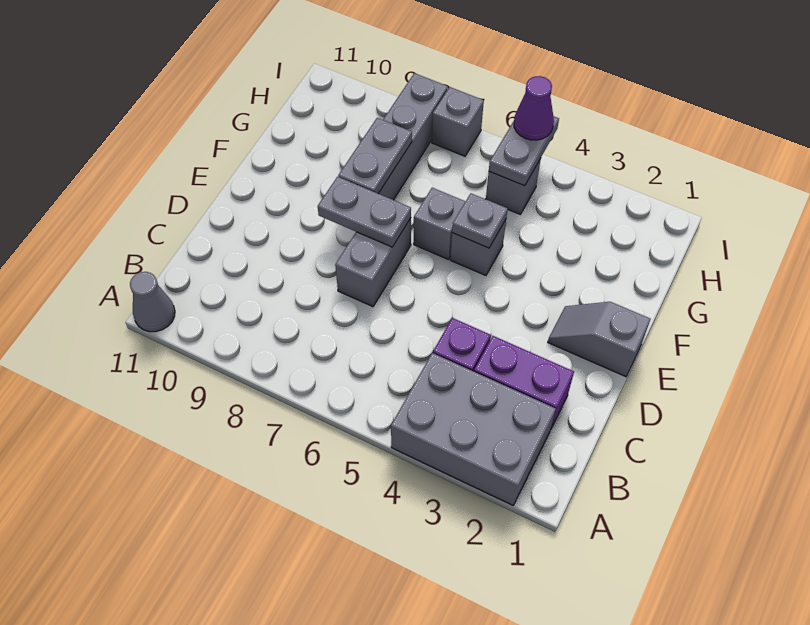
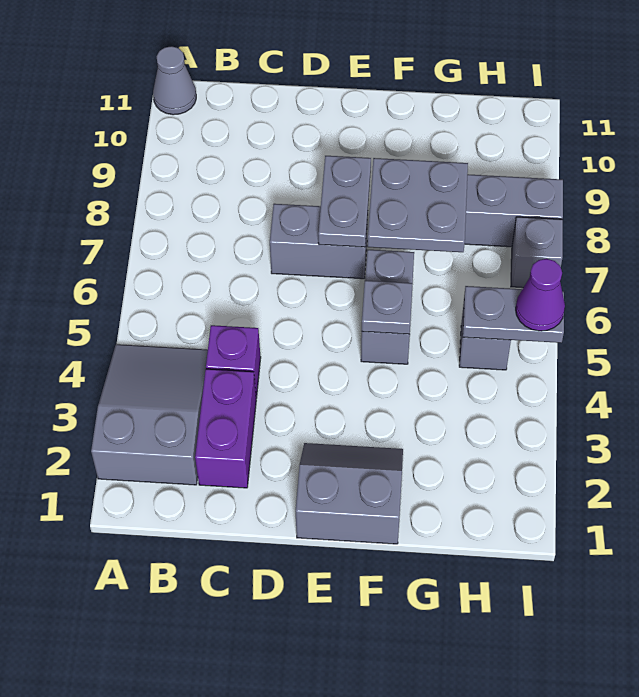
grey 2x3 brick [391,353,556,505] -> grey 2x3 slope [91,344,208,485]
grey 1x2 slope [548,302,650,377] -> grey 2x2 slope [296,443,403,544]
grey 1x2 plate [338,118,412,193] -> grey 2x2 plate [368,158,468,252]

